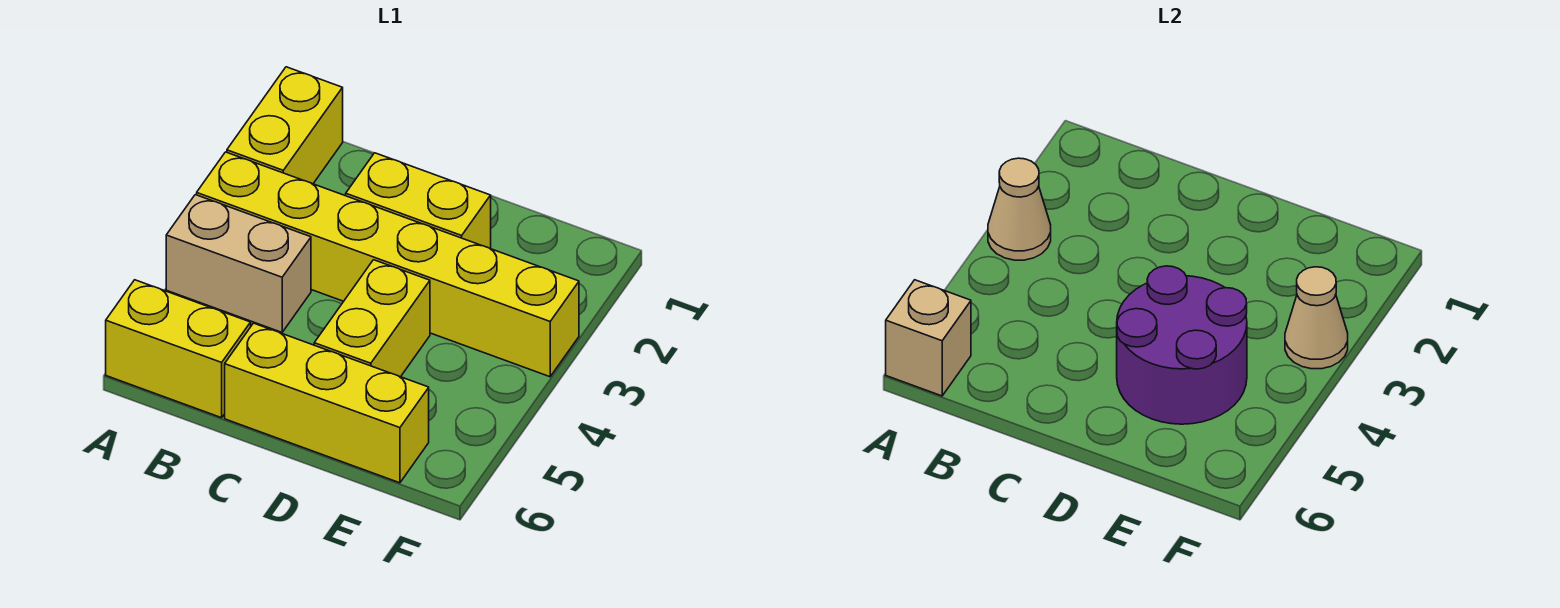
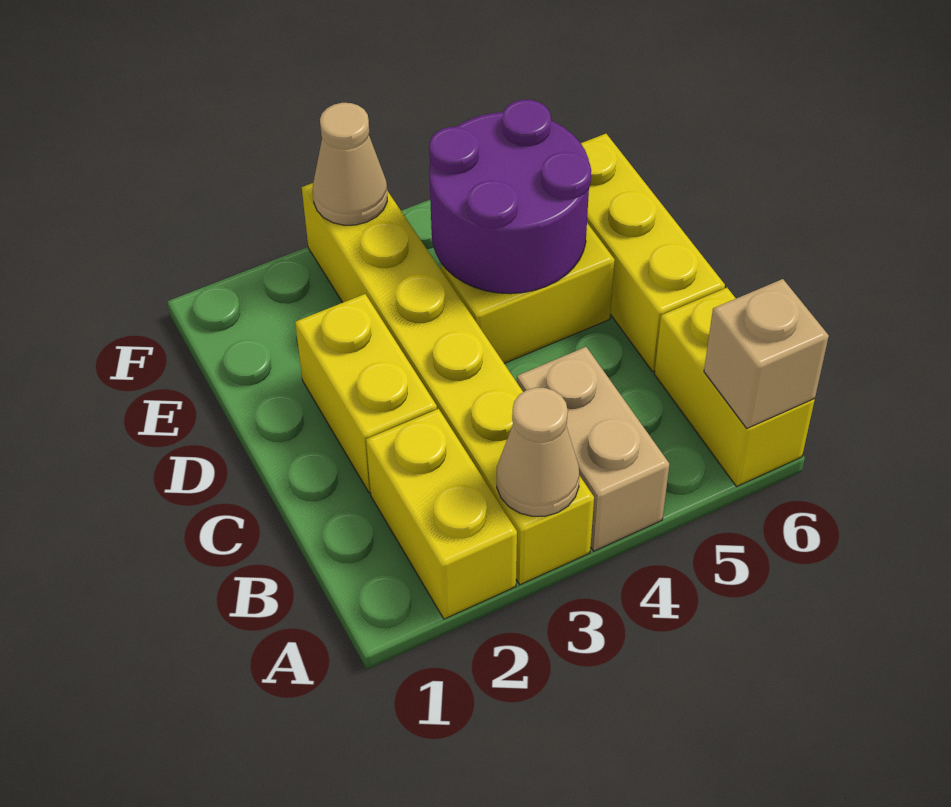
yellow 1x2 brick [227,67,343,184] -> yellow 1x2 brick turned to [366,409,517,619]

